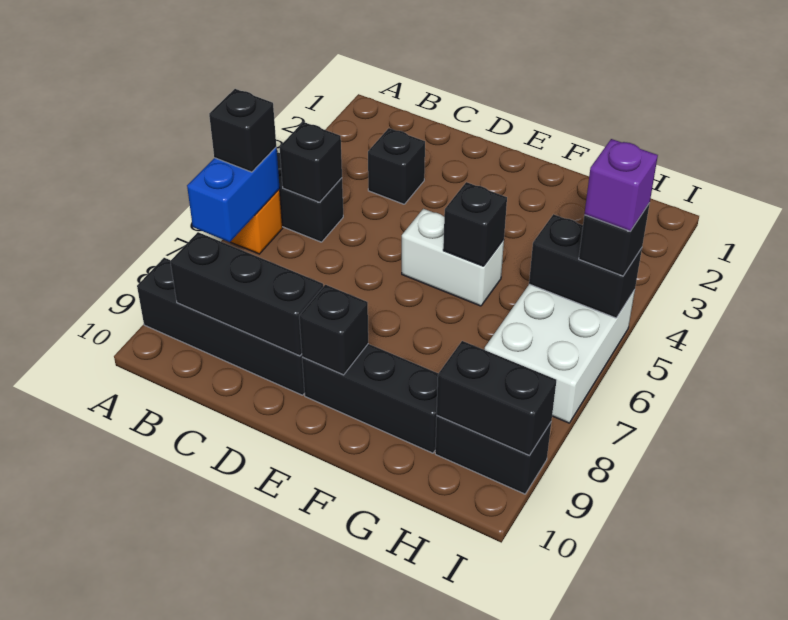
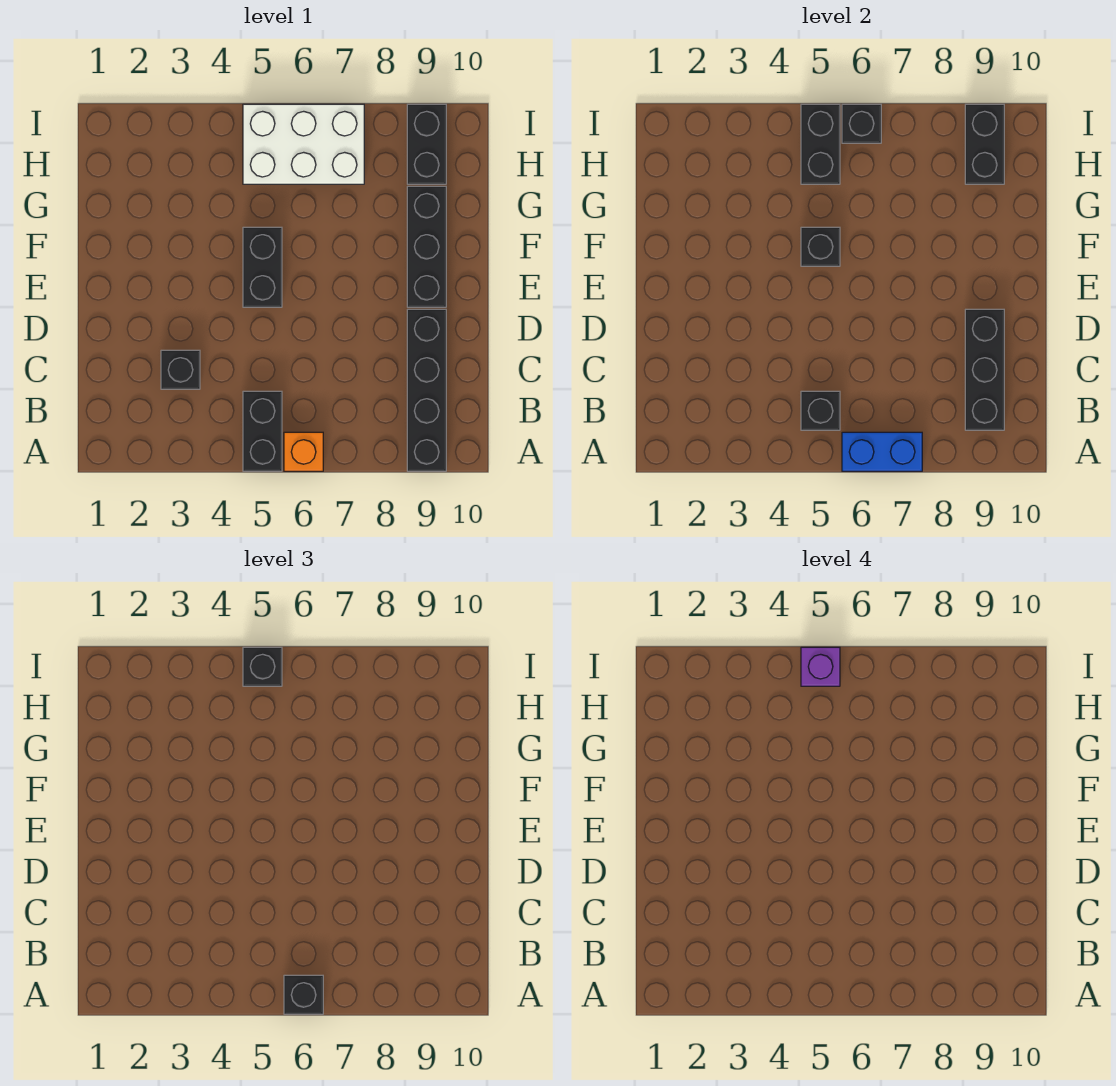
white 1x2 brick [402,209,504,306] -> black 1x2 brick [243,227,282,307]
black 1x1 brick [299,285,368,375] -> black 1x1 brick moved to [842,104,881,143]

